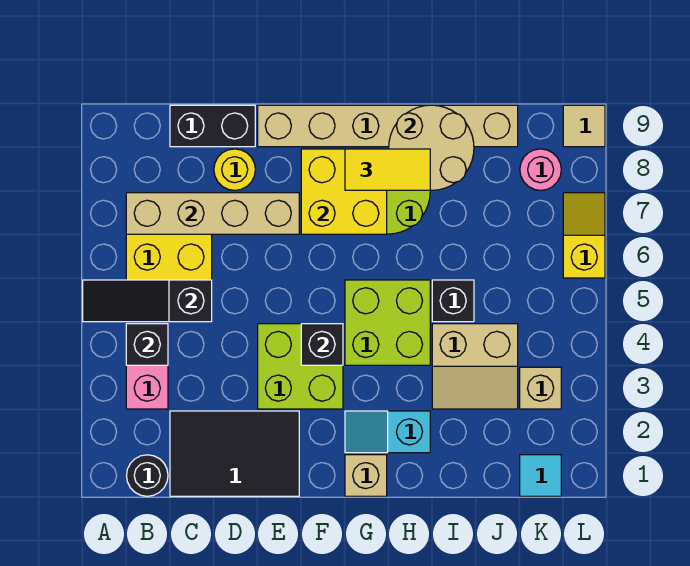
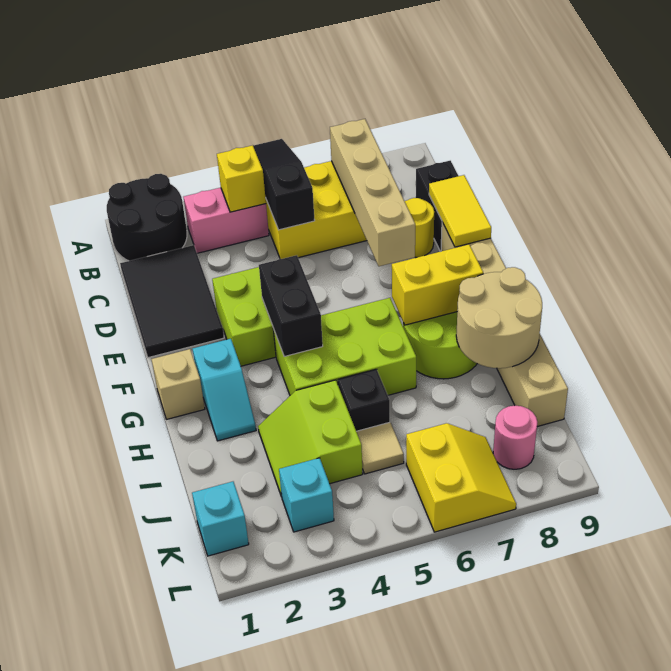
black 1x1 round brick [126,455,168,496] -> black 2x2 round brick [107,174,187,261]
black 1x1 brick [126,324,168,365] -> yellow 1x1 brick [217,145,266,212]
black 1x1 brick [301,324,343,365] -> black 1x2 brick [259,255,323,357]
yellow 2x2 brick [301,149,387,234] -> yellow 1x2 brick [392,244,483,325]
cyan 1x2 slope [345,411,430,453] -> cyan 1x2 slope turned to [193,339,256,441]
lime 2x2 brick [345,280,430,365] -> lime 2x3 brick [273,298,416,395]
yellow 1x2 tile [345,149,430,190] -> yellow 1x2 tile moved to [429,175,491,247]
tan 2x2 slope [432,324,518,409] -> lime 2x2 slope [258,380,363,497]
cyan 1x1 tile [520,455,561,496] -> cyan 1x1 brick [192,482,249,556]
tan 1x1 brick [520,367,561,409] -> cyan 1x1 brick [279,458,334,532]
yellow 1x2 slope [563,193,605,278] -> yellow 2x2 slope [406,423,516,532]
tan 1x1 tile [563,105,605,147] -> tan 1x1 tile moved to [356,422,404,474]

